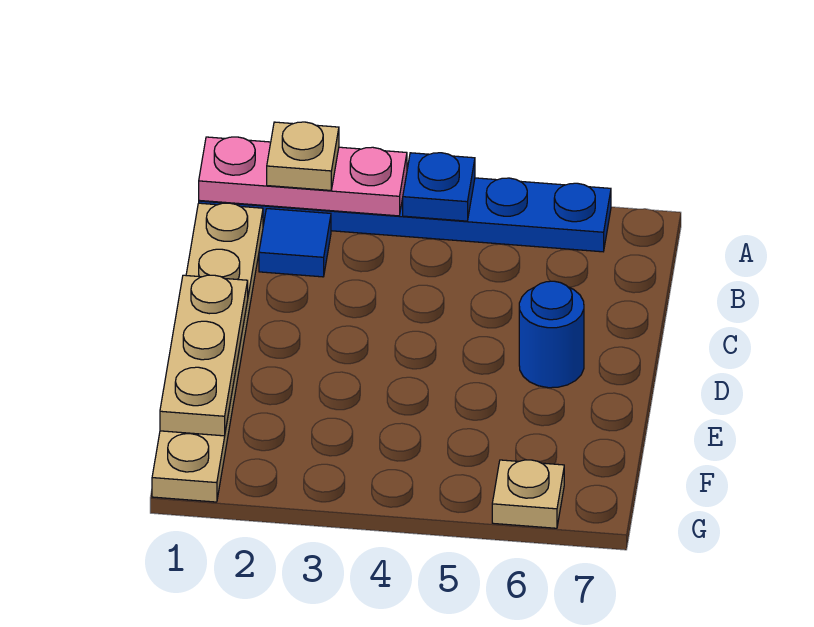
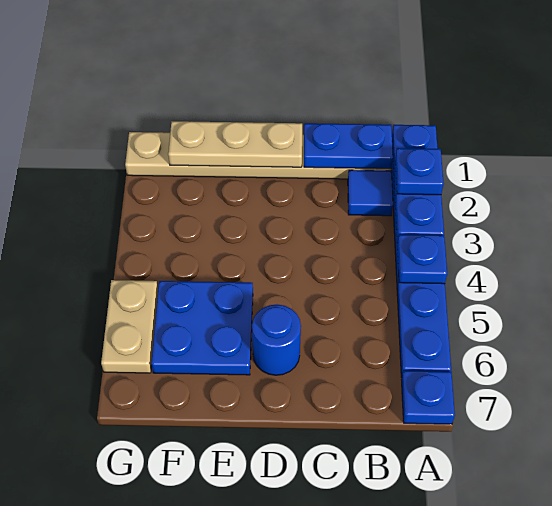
pink 1x3 plate [199,137,407,216] -> blue 1x3 plate [392,125,444,243]
tan 1x1 plate [267,122,339,190] -> blue 1x1 plate [395,148,444,195]
none -> blue 1x1 plate [402,371,455,424]
none -> blue 1x2 plate [304,123,393,169]
none -> blue 2x2 plate [151,281,253,375]
tan 1x1 plate [492,460,564,528] -> tan 1x2 plate [101,280,158,373]

